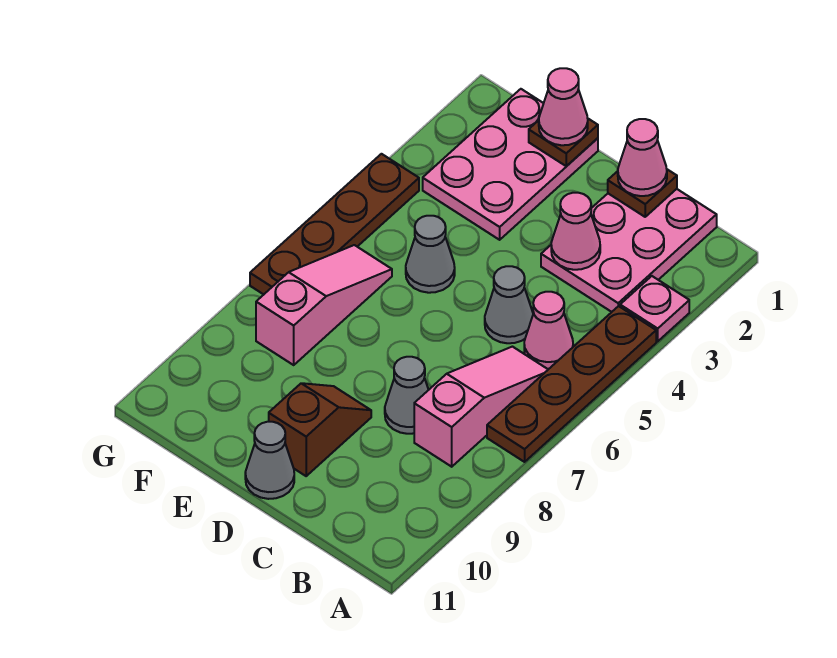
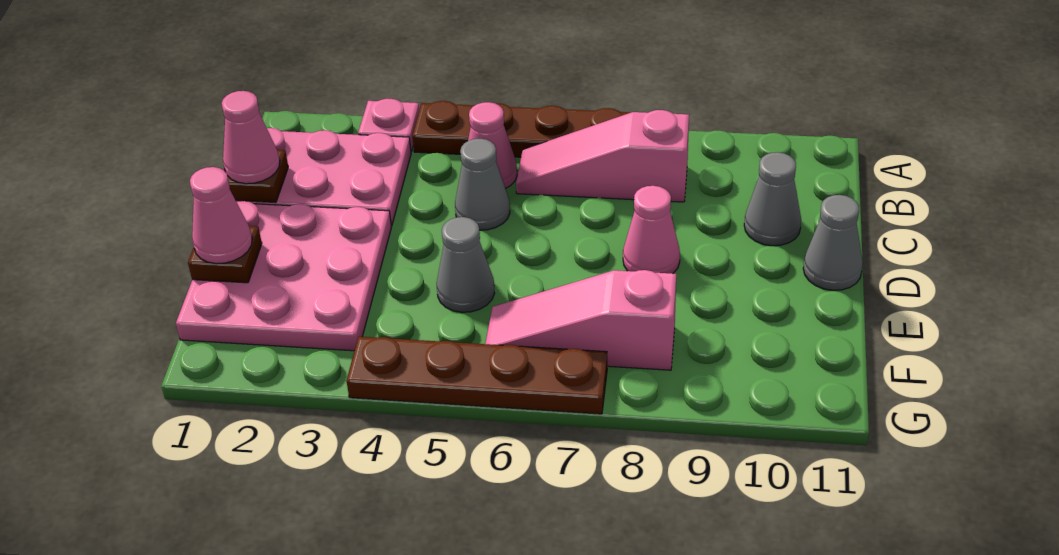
pink 1x1 cone [551,193,600,270] -> pink 1x1 cone moved to [623,186,680,274]
grey 1x1 cone [385,357,428,434] -> grey 1x1 cone moved to [744,152,801,246]
brown 1x2 slope [269,383,371,476] -> none
pink 2x3 plate [423,89,598,240] -> pink 3x3 plate [176,201,392,351]

